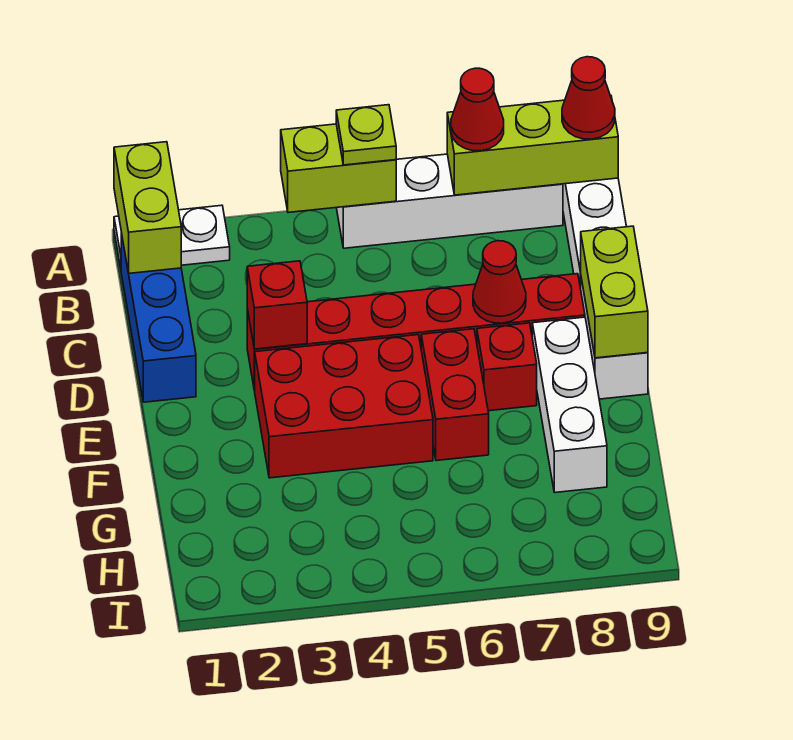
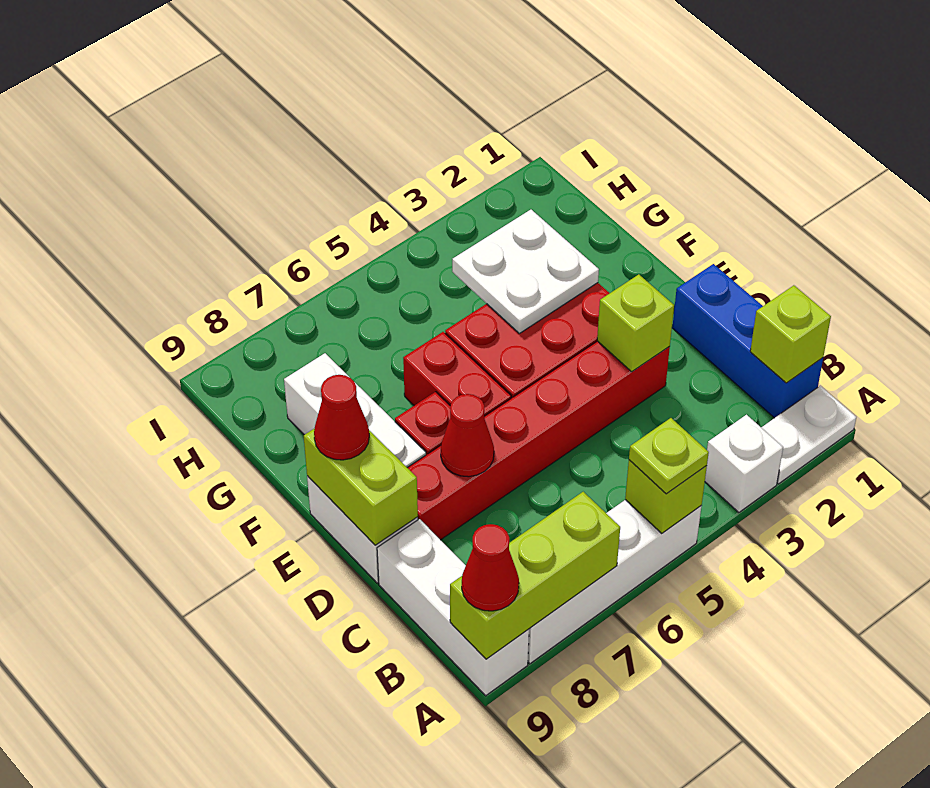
lime 1x2 brick [114,142,181,273] -> lime 1x1 brick [750,285,831,383]
none -> white 1x1 brick [705,415,783,512]
lime 1x2 brick [281,124,396,213] -> lime 1x1 brick [625,460,707,533]
red 1x1 cone [451,68,504,151] -> red 1x1 cone moved to [314,375,369,460]
red 1x1 brick [247,261,307,349] -> lime 1x1 brick [597,274,674,372]
none -> white 2x2 plate [452,210,599,333]

